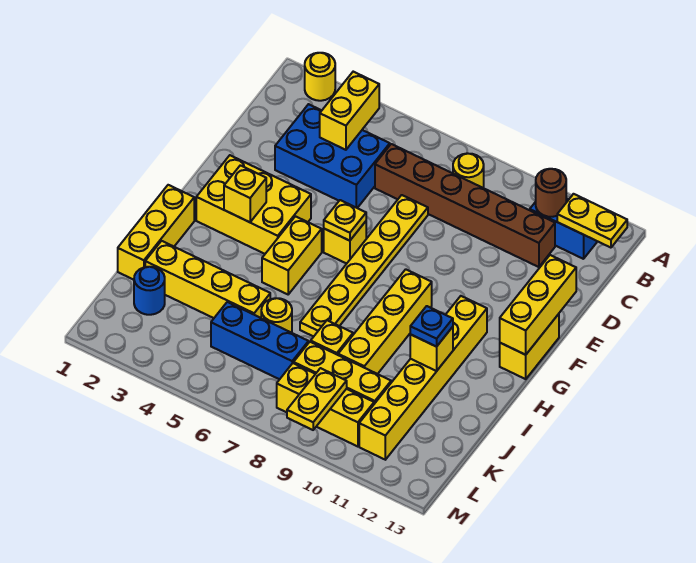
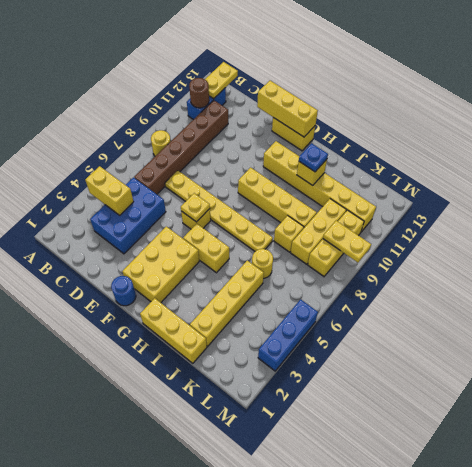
yellow 1x1 round brick [305,53,335,101] -> none
yellow 1x1 brick [224,165,266,222] -> none
blue 1x1 round brick [134,267,165,315] -> blue 1x1 round brick moved to [111,276,136,306]
blue 1x3 brick [211,302,308,379] -> blue 1x3 brick moved to [258,299,318,371]

